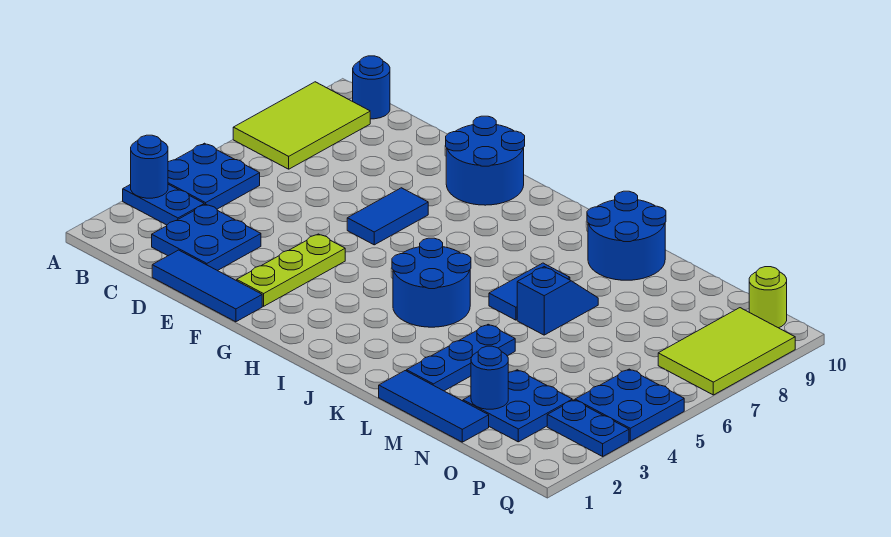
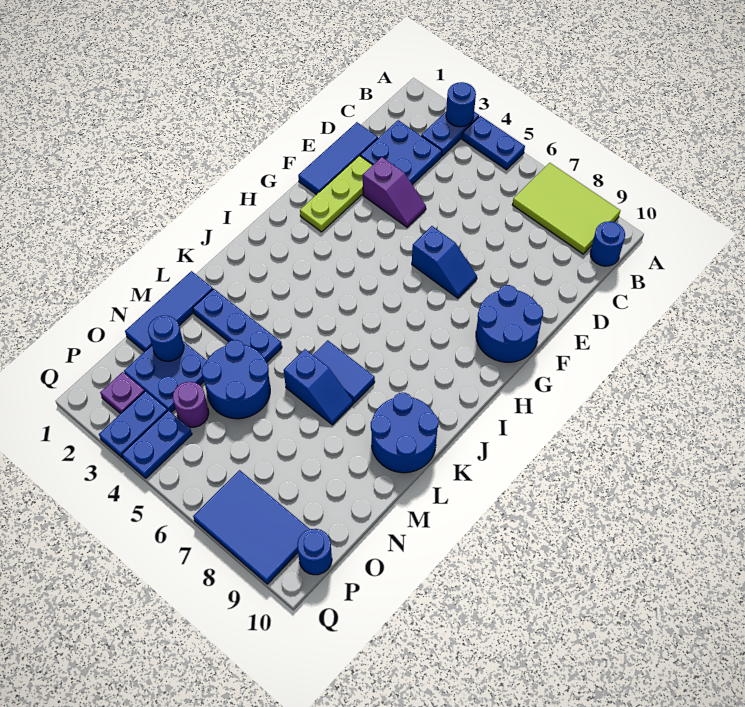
blue 2x2 plate [168,143,260,209] -> blue 1x2 plate [462,116,525,170]
none -> purple 1x2 slope [363,157,426,227]
lime 1x3 plate [237,234,345,306] -> lime 1x3 plate turned to [300,156,372,232]
blue 1x2 tile [347,188,428,245] -> blue 1x2 slope [412,226,477,298]
blue 2x2 round brick [392,238,471,327] -> blue 2x2 round brick moved to [202,340,270,419]
none -> purple 1x1 round brick [173,382,209,427]
none -> purple 1x1 plate [100,372,145,414]
blue 2x2 plate [575,369,684,441] -> blue 1x2 plate [122,410,192,478]
lime 2x3 tile [658,308,795,395] -> blue 2x3 tile [193,470,310,584]
lime 1x1 round brick [749,267,787,328] -> blue 1x1 round brick [297,529,332,575]

